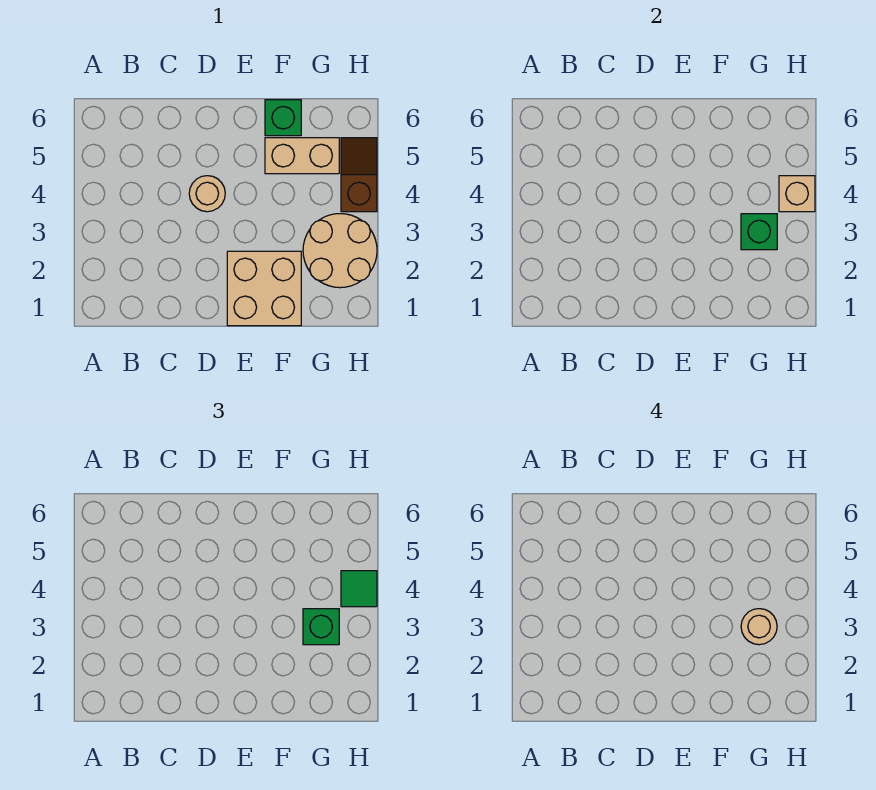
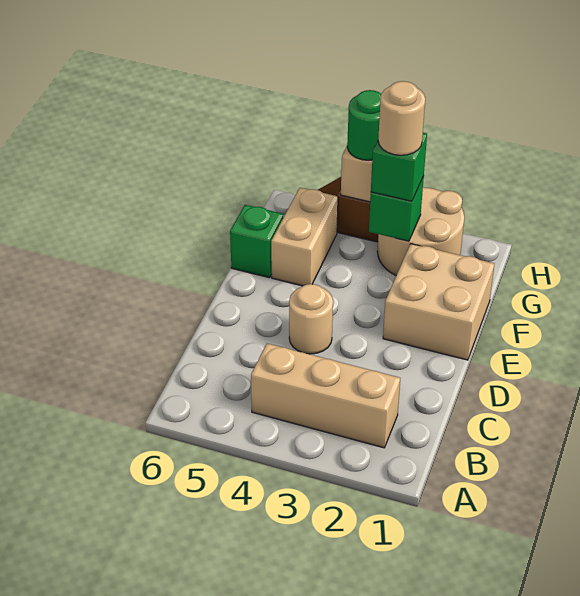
none -> tan 1x3 brick [251,344,400,448]
green 1x1 tile [341,571,377,607] -> green 1x1 round brick [347,90,381,160]

